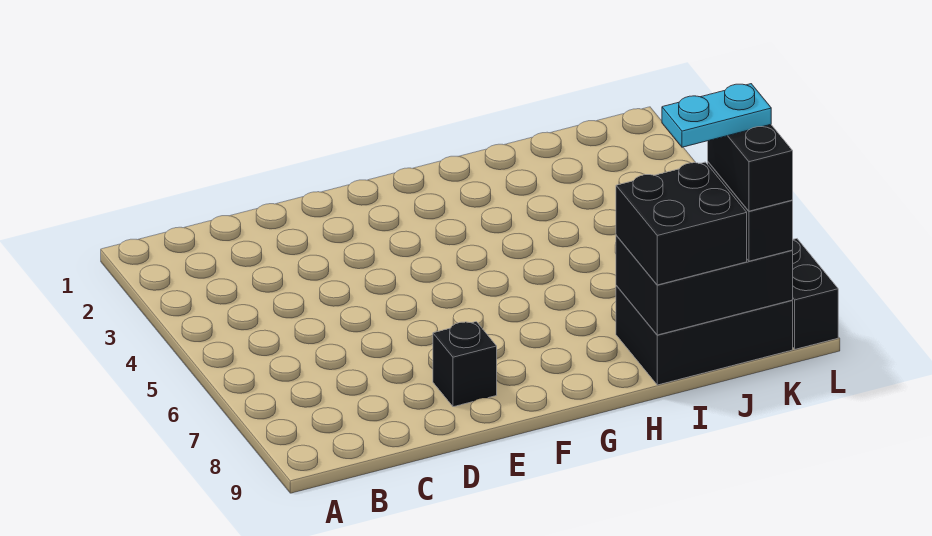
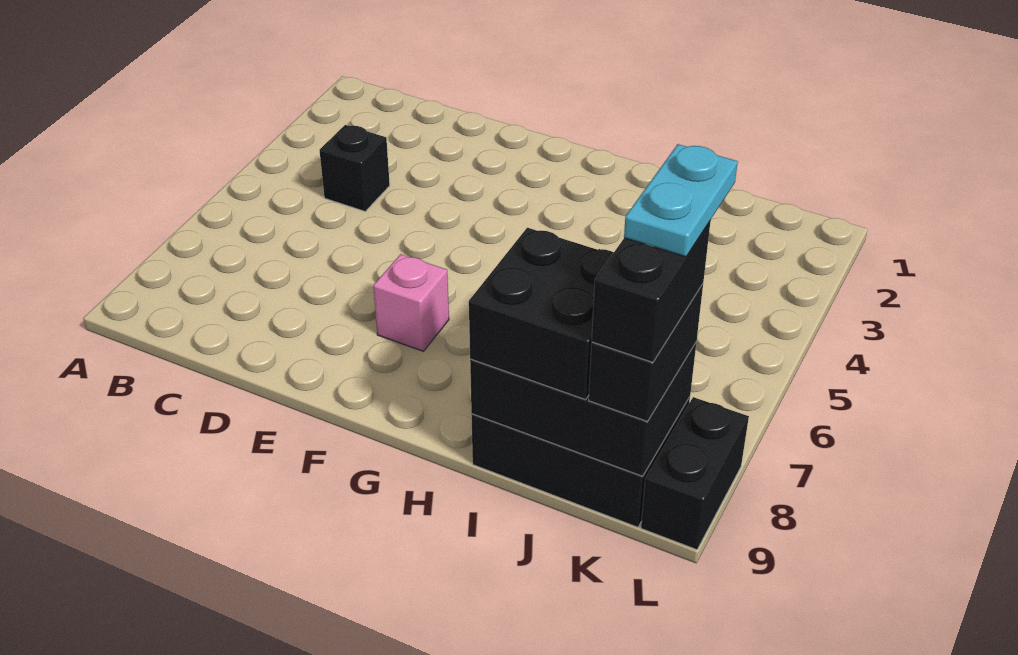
black 1x1 brick [433,322,497,407] -> black 1x1 brick moved to [319,125,390,211]
none -> pink 1x1 brick [373,254,449,351]
cyan 1x2 plate [662,84,771,147] -> cyan 1x2 plate turned to [624,144,738,257]

